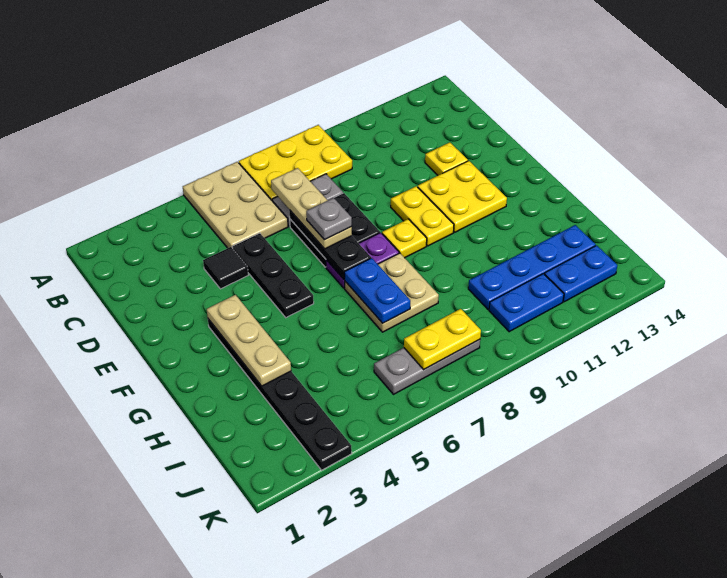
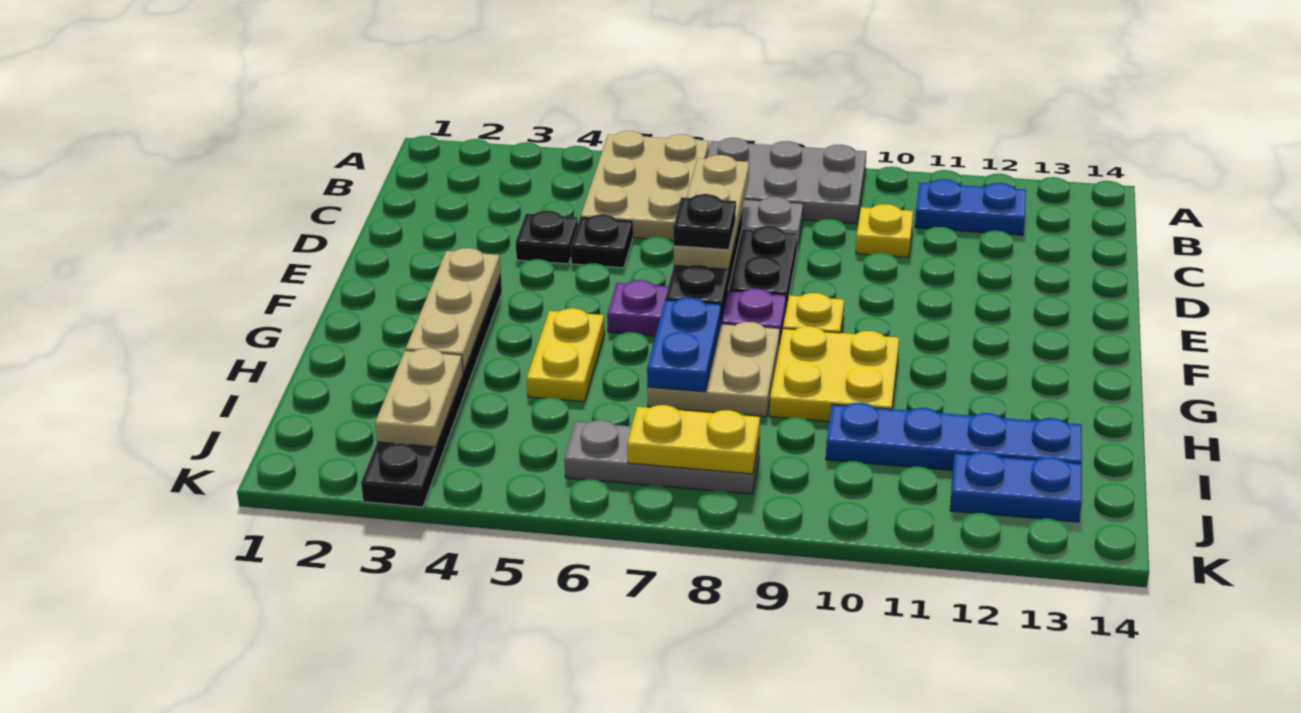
yellow 2x3 plate [239,125,352,200] -> grey 2x3 plate [707,138,866,224]
black 1x1 tile [203,247,248,289] -> black 1x1 plate [516,211,578,264]
black 1x3 plate [232,233,314,318] -> black 1x1 plate [571,214,632,268]
yellow 1x1 plate [425,142,468,175] -> yellow 1x1 plate moved to [856,204,913,257]
grey 1x1 plate [306,198,352,240] -> black 1x1 plate [673,194,736,250]
yellow 1x2 plate [391,186,454,246] -> yellow 1x2 plate moved to [527,308,605,402]
yellow 2x2 plate [418,161,507,232] -> yellow 2x2 plate moved to [770,326,899,422]
purple 1x2 plate [326,233,399,288] -> purple 1x3 plate [607,280,786,341]
none -> tan 1x2 plate [375,348,463,447]
blue 1x2 plate [489,274,564,332] -> blue 1x2 plate moved to [915,179,1026,235]

